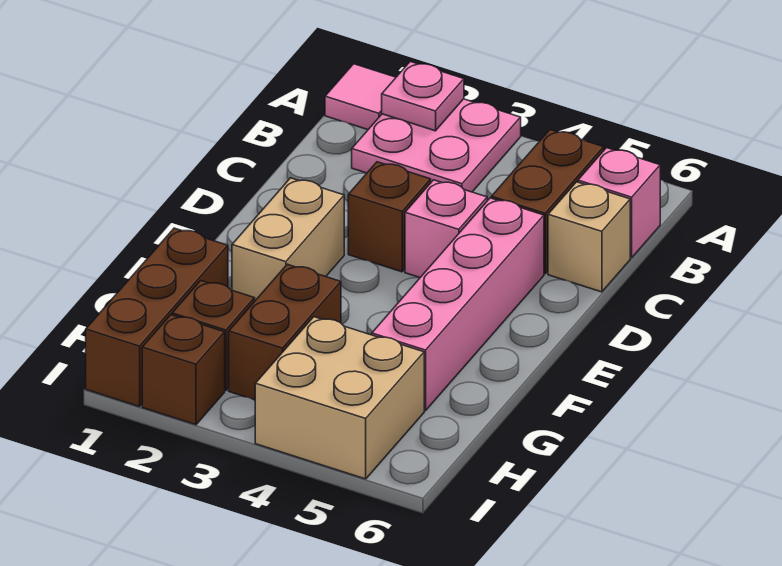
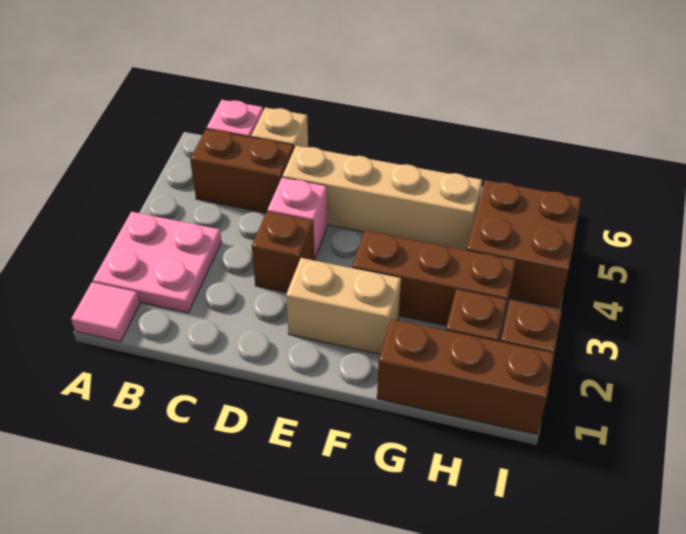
pink 1x1 plate [382,62,464,131] -> none
pink 1x4 brick [372,198,544,411] -> tan 1x4 brick [282,146,482,250]
brown 1x2 brick [229,264,341,400] -> brown 1x3 brick [352,231,516,328]
tan 2x2 brick [255,317,424,479] -> brown 2x2 brick [467,180,581,308]

